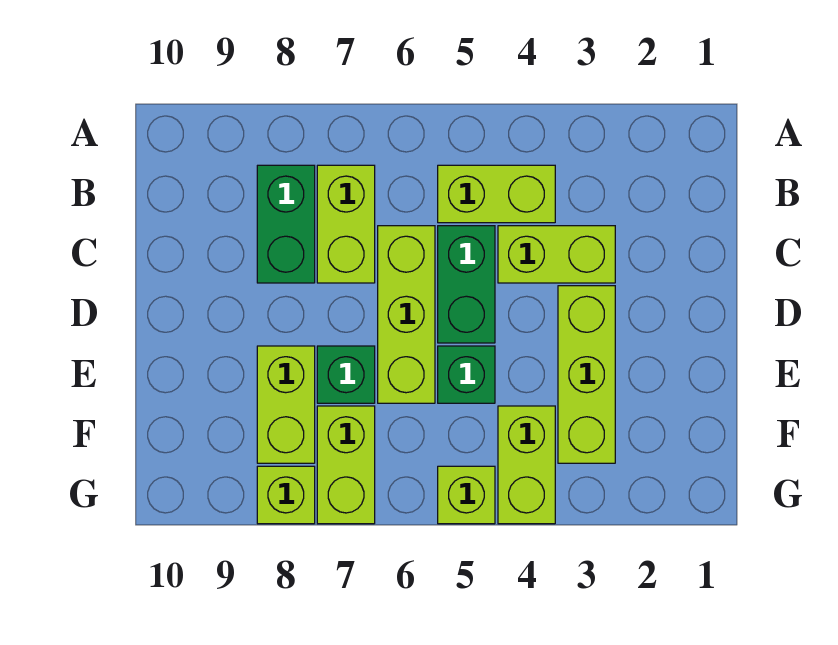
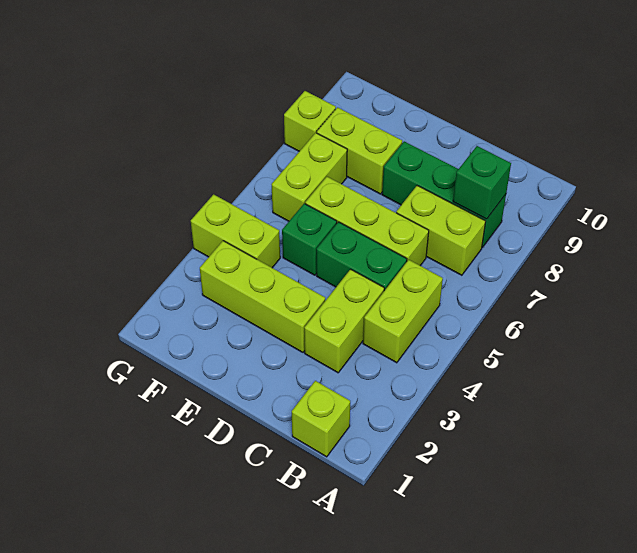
green 1x2 brick [257,165,315,283] -> green 1x3 brick [382,141,506,248]
green 1x1 brick [317,346,375,403] -> green 1x1 brick moved to [453,146,511,219]
lime 1x2 brick [317,406,375,524] -> lime 1x2 brick turned to [271,133,347,221]
lime 1x1 brick [438,466,495,524] -> lime 1x1 brick moved to [292,381,350,457]

